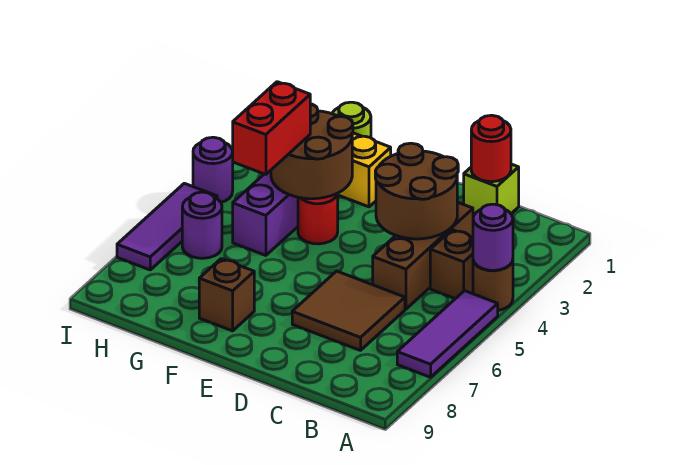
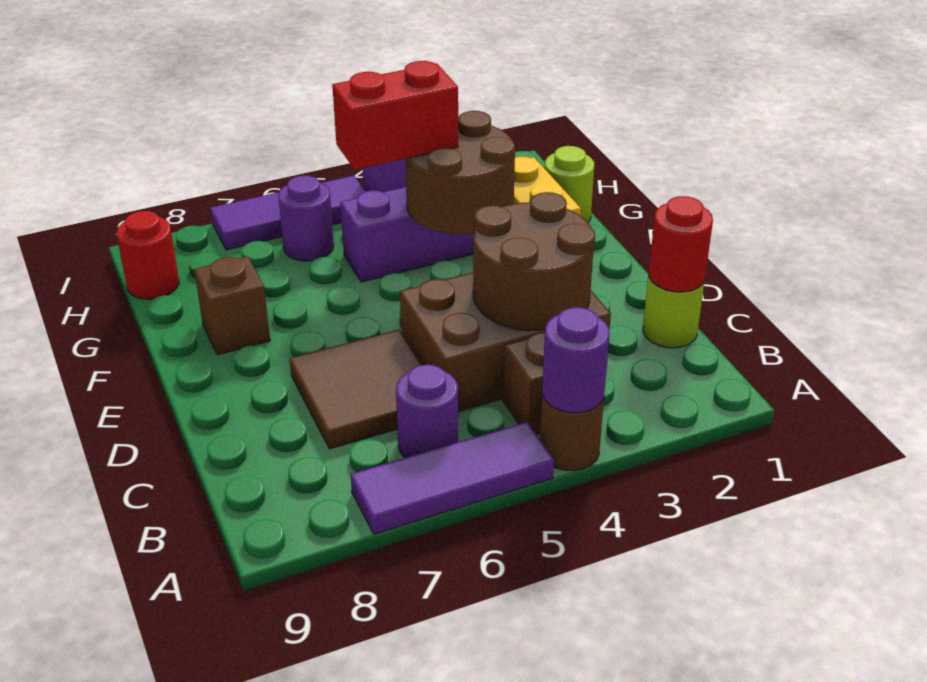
none -> purple 1x1 round brick [396,365,458,458]
lime 1x1 brick [464,164,519,217] -> lime 1x1 round brick [643,274,705,348]
brown 1x3 brick [373,202,473,309] -> brown 2x3 brick [400,273,611,412]
red 1x1 round brick [298,194,338,244] -> red 1x1 round brick moved to [117,211,179,299]

